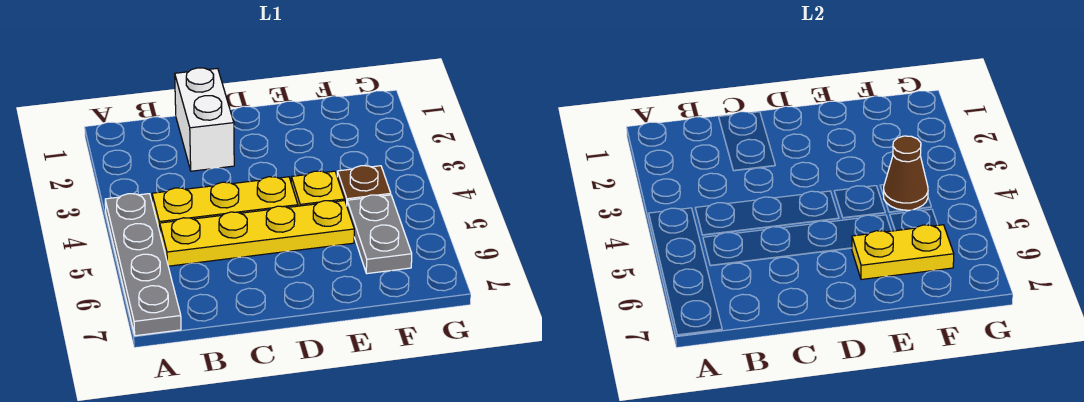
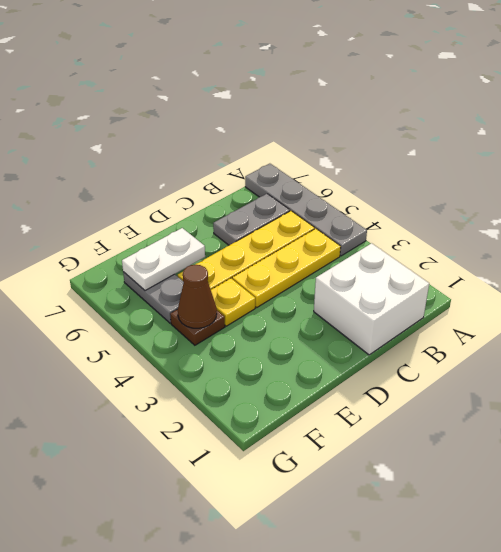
none -> grey 1x2 plate [213,194,290,245]
white 1x2 brick [175,68,234,171] -> white 2x2 brick [314,243,429,355]
yellow 1x2 plate [852,225,954,280] -> white 1x2 plate [122,228,205,291]

